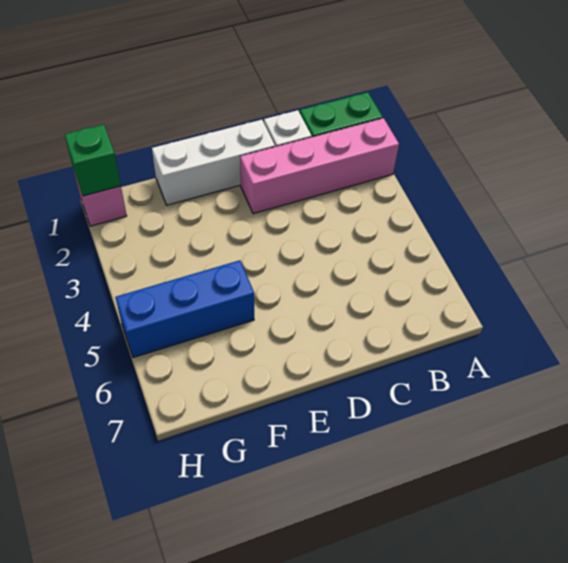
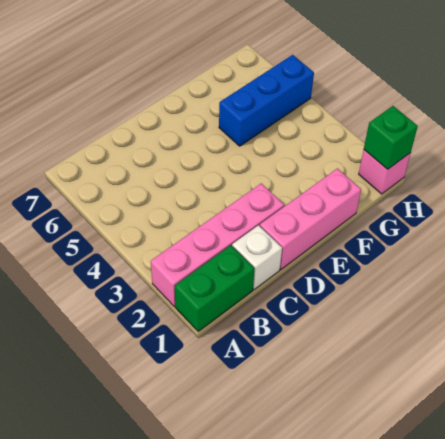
white 1x3 brick [152,120,275,205] -> pink 1x3 brick [260,168,361,269]

